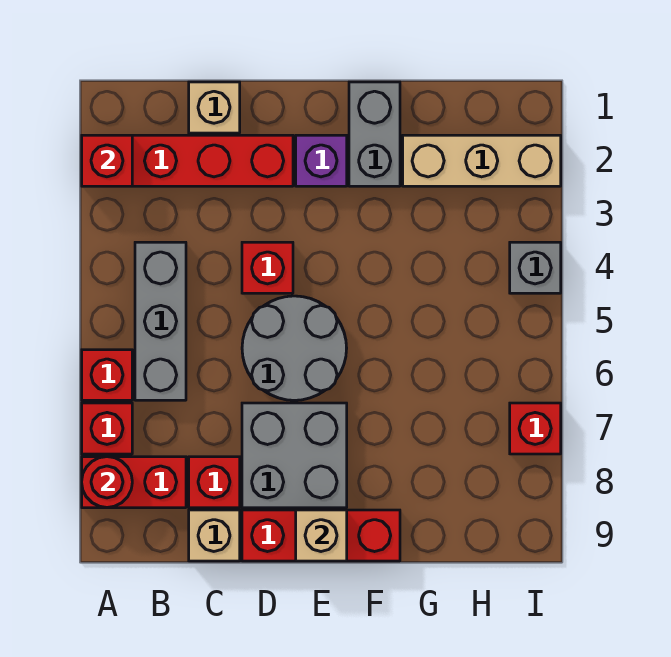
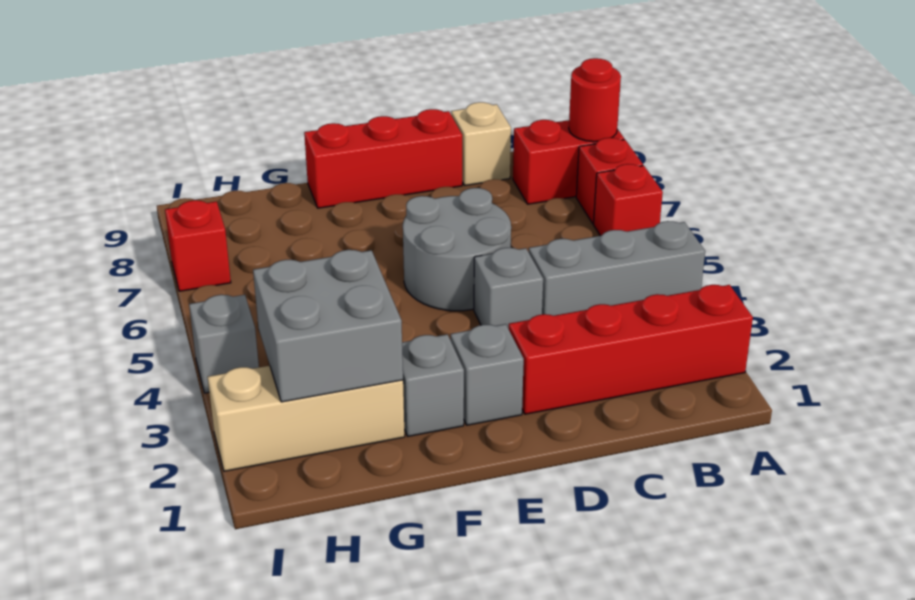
red 1x1 brick [82,135,132,186] -> none
grey 1x3 brick [135,242,186,400] -> grey 1x3 brick turned to [529,221,705,316]
tan 1x1 brick [189,82,240,133] -> none
red 1x1 brick [189,457,240,508] -> none
red 1x1 brick [242,242,293,293] -> grey 1x1 brick [474,248,543,329]
grey 2x2 brick [242,403,347,508] -> grey 2x2 brick moved to [253,250,403,402]
purple 1x1 brick [296,135,347,186] -> grey 1x1 brick [451,324,524,425]
tan 1x1 brick [296,510,347,561] -> none
grey 1x2 brick [349,82,400,186] -> grey 1x1 brick [402,334,464,436]

